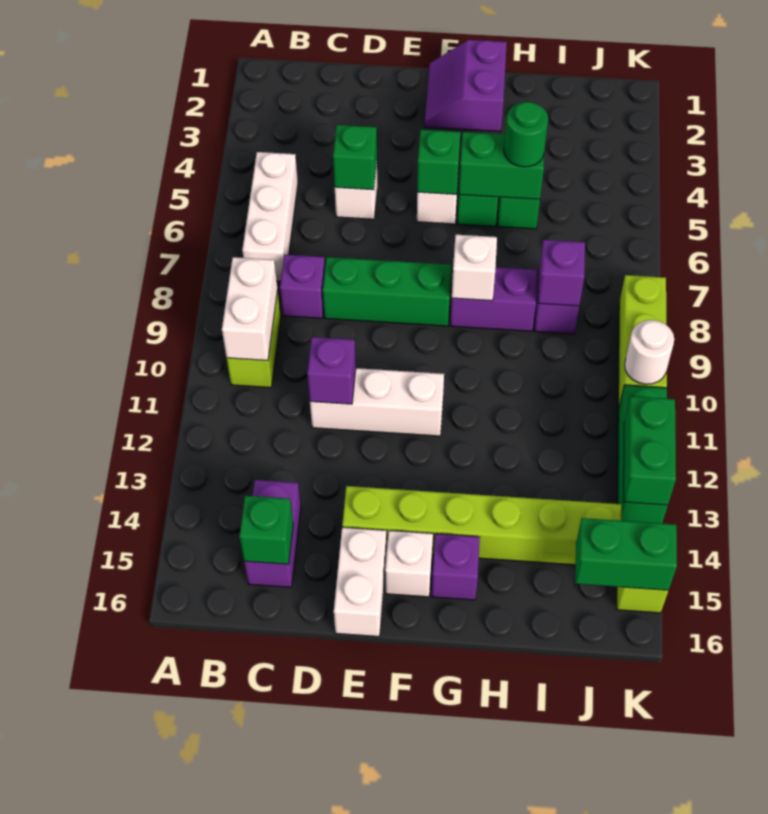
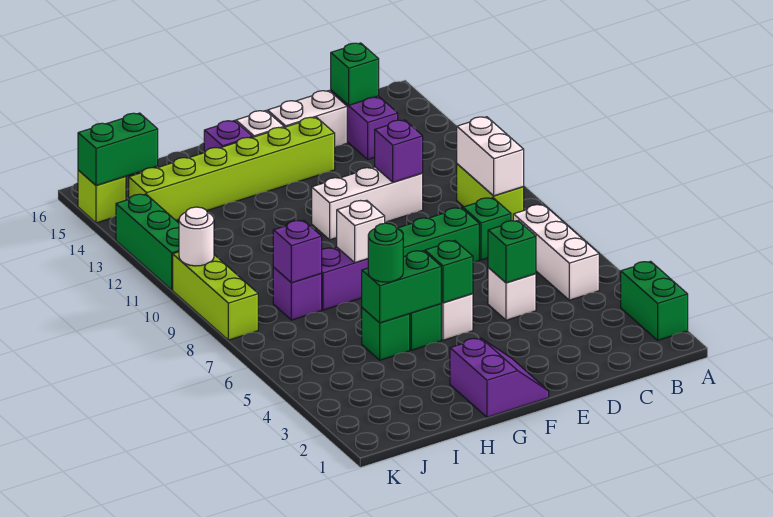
purple 1x1 brick [280,255,325,318] -> green 1x1 brick [463,198,511,260]
white 1x2 brick [334,527,387,637] -> white 1x2 brick turned to [268,91,347,146]
green 1x2 brick [624,396,676,505] -> green 1x2 brick moved to [621,261,688,340]

